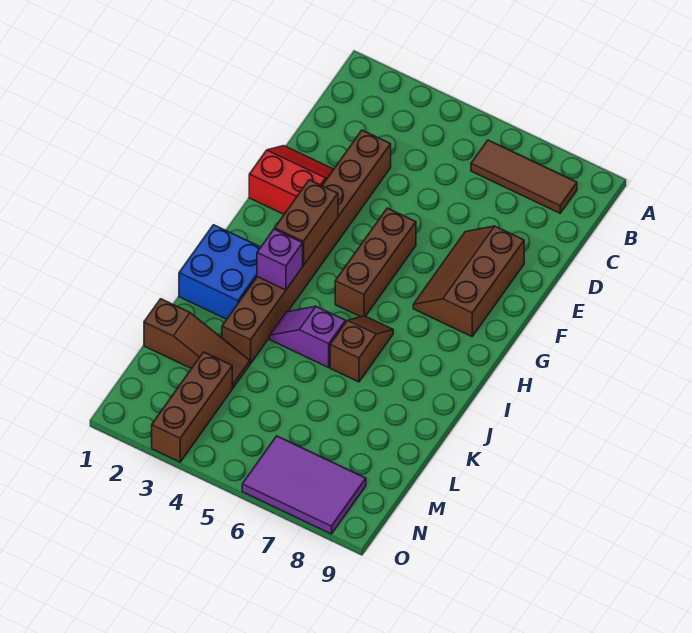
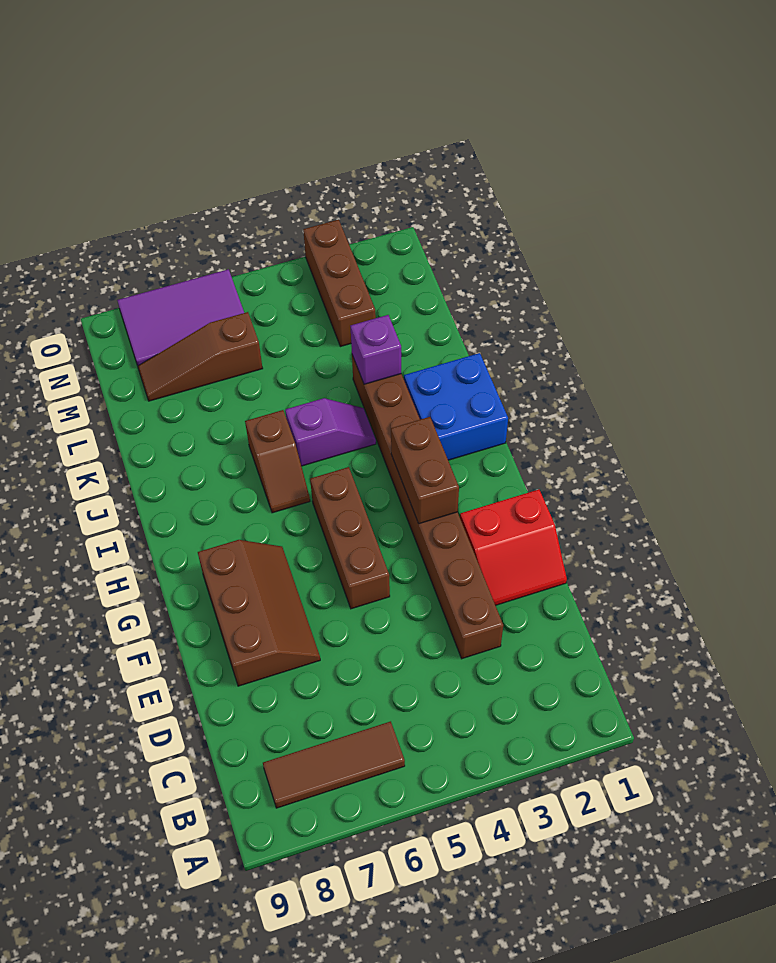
purple 1x1 brick [257,229,303,290] -> purple 1x1 brick moved to [350,315,401,384]
brown 1x3 slope [144,299,250,388] -> brown 1x3 slope moved to [138,312,263,401]

